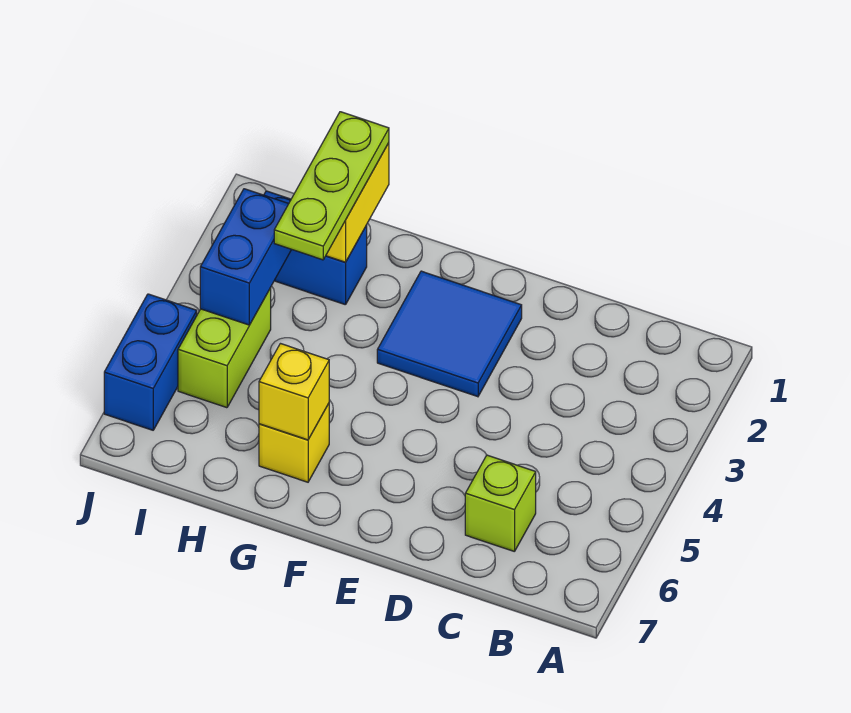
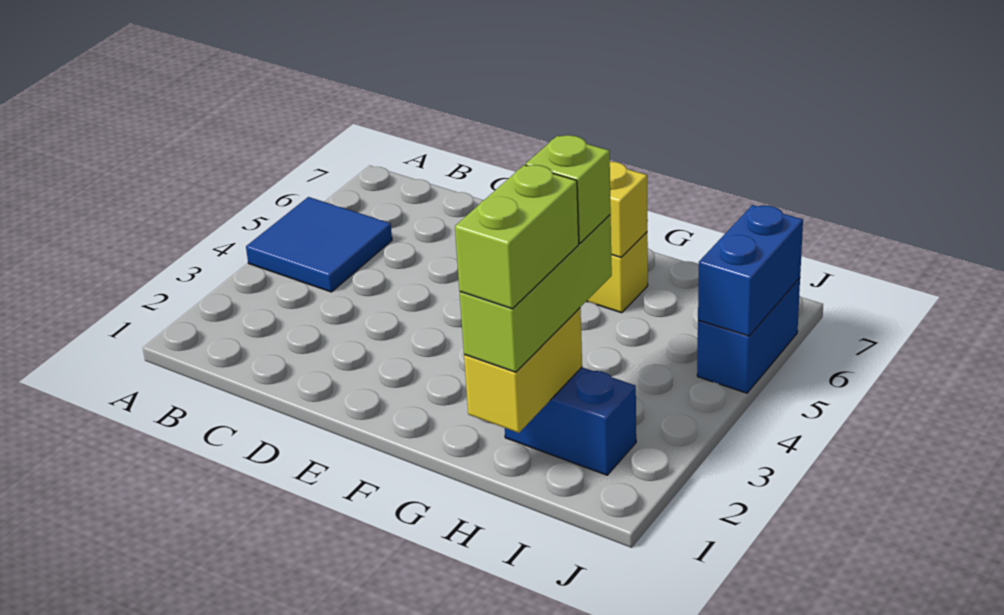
lime 1x1 brick [465,455,536,552] -> lime 1x1 brick moved to [526,135,611,243]
blue 2x2 tile [377,271,522,397] -> blue 2x2 tile moved to [246,197,392,292]
lime 1x3 plate [274,112,389,260] -> lime 1x3 brick [460,215,612,372]
blue 1x2 brick [200,189,292,325] -> blue 1x2 brick moved to [698,205,803,336]
lime 1x2 brick [178,288,271,408] -> lime 1x2 brick moved to [455,165,579,309]

